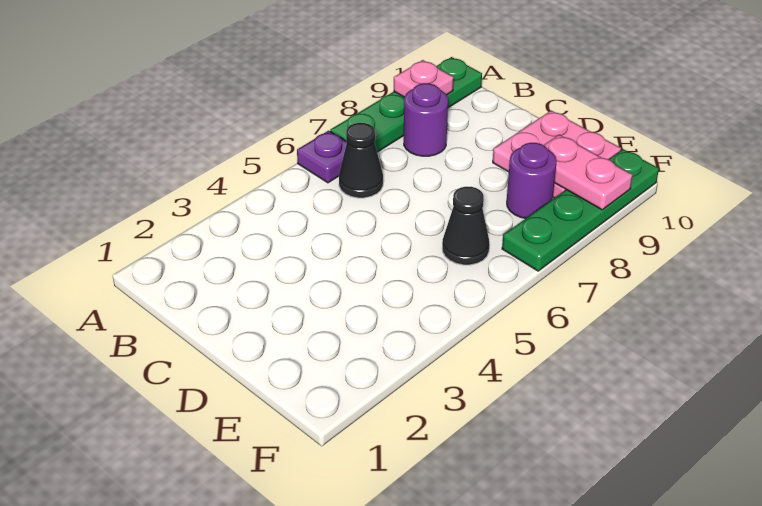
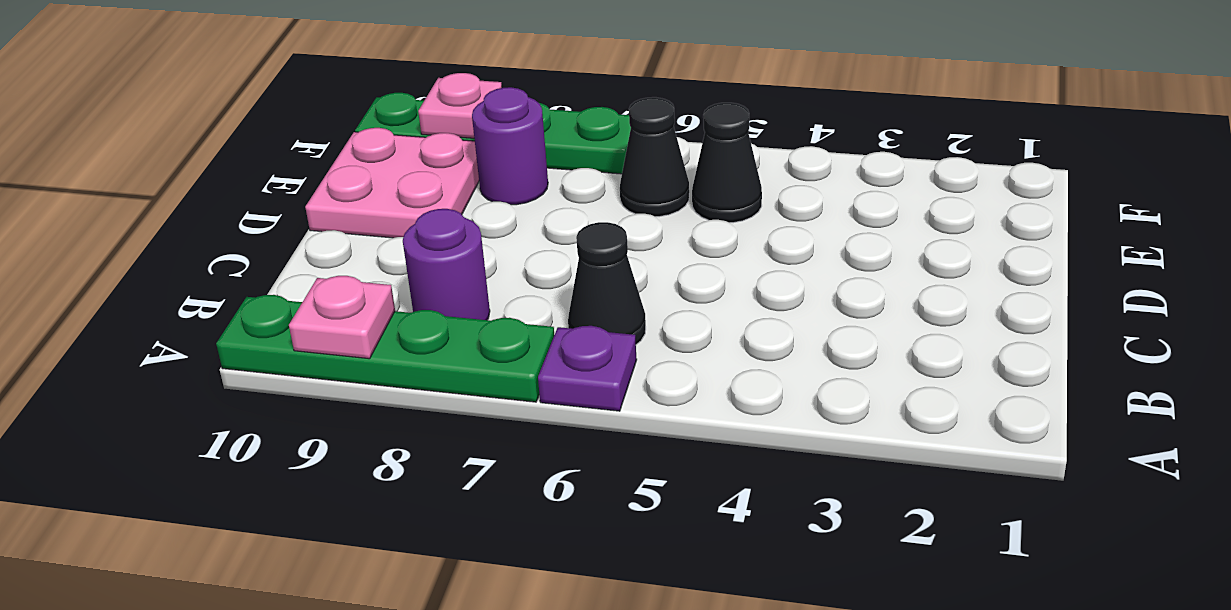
none -> black 1x1 cone [692,103,762,223]
pink 1x2 plate [544,135,632,210] -> pink 1x1 plate [418,73,502,138]

